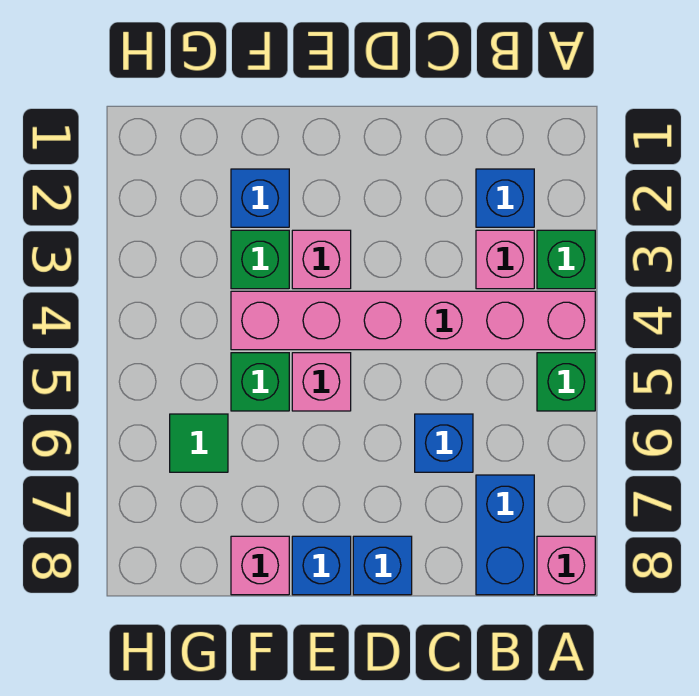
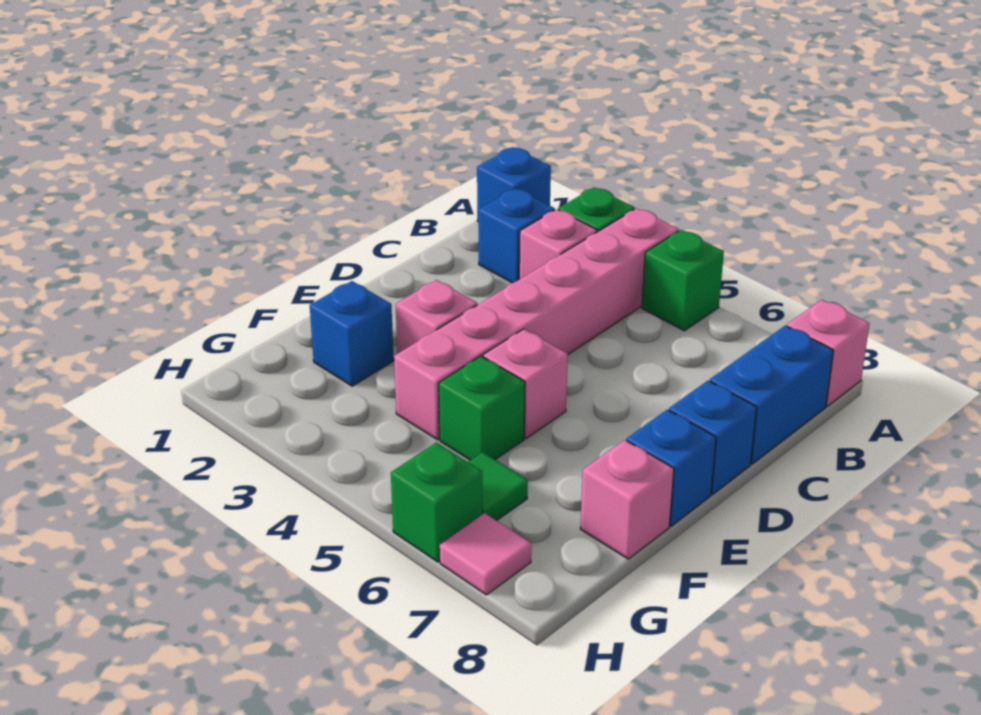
blue 1x2 brick [476,475,534,595] -> blue 1x2 brick turned to [710,326,833,464]
blue 1x1 brick [415,414,473,472] -> blue 1x1 brick moved to [477,147,551,221]
green 1x1 brick [231,230,289,289] -> green 1x1 brick moved to [391,443,482,562]
none -> pink 1x1 tile [440,513,531,595]

